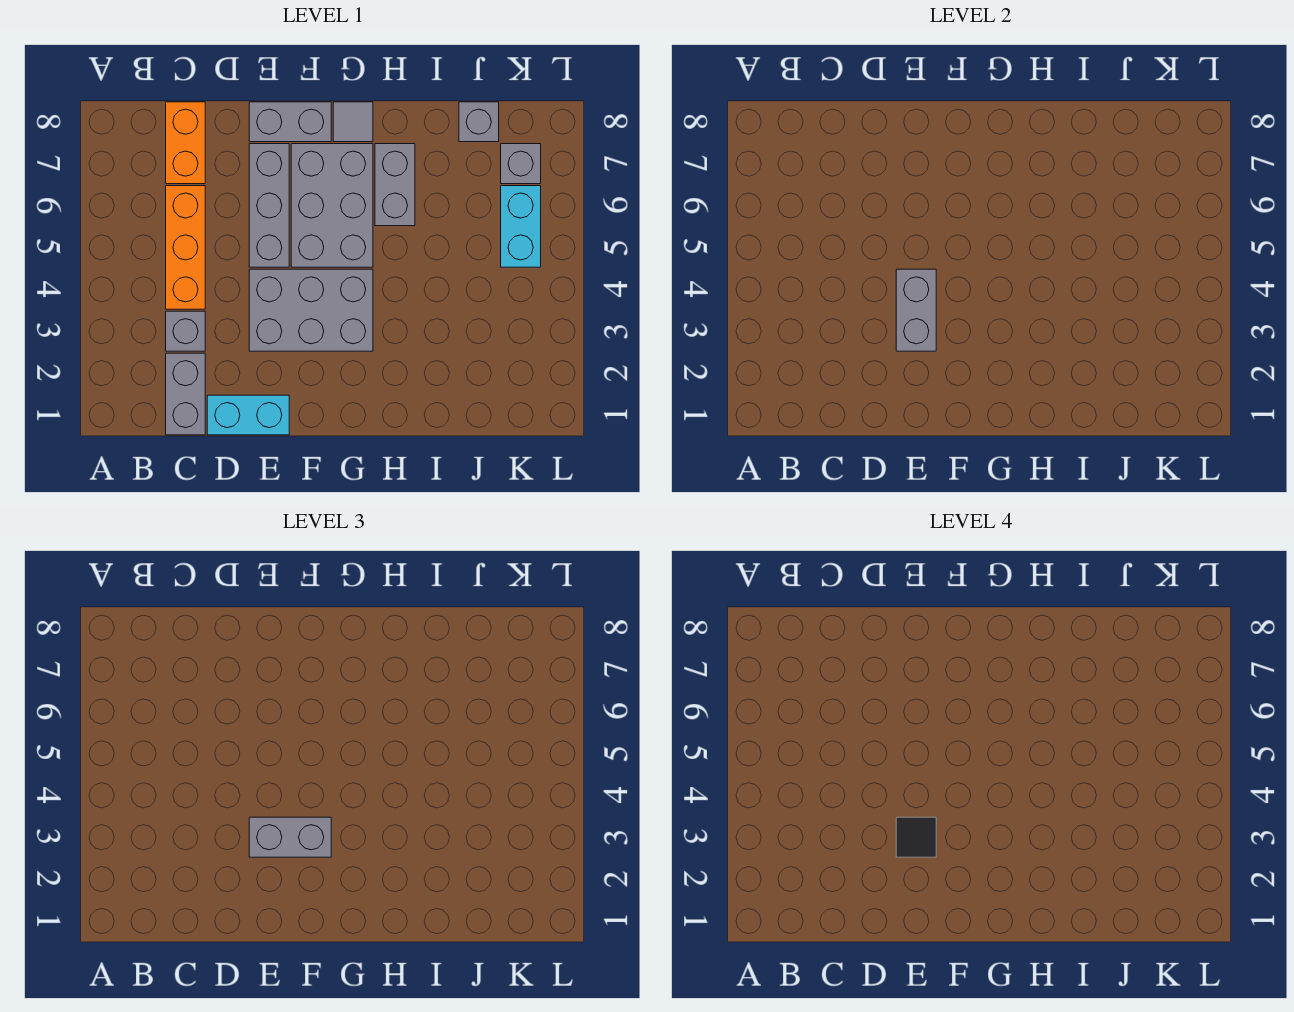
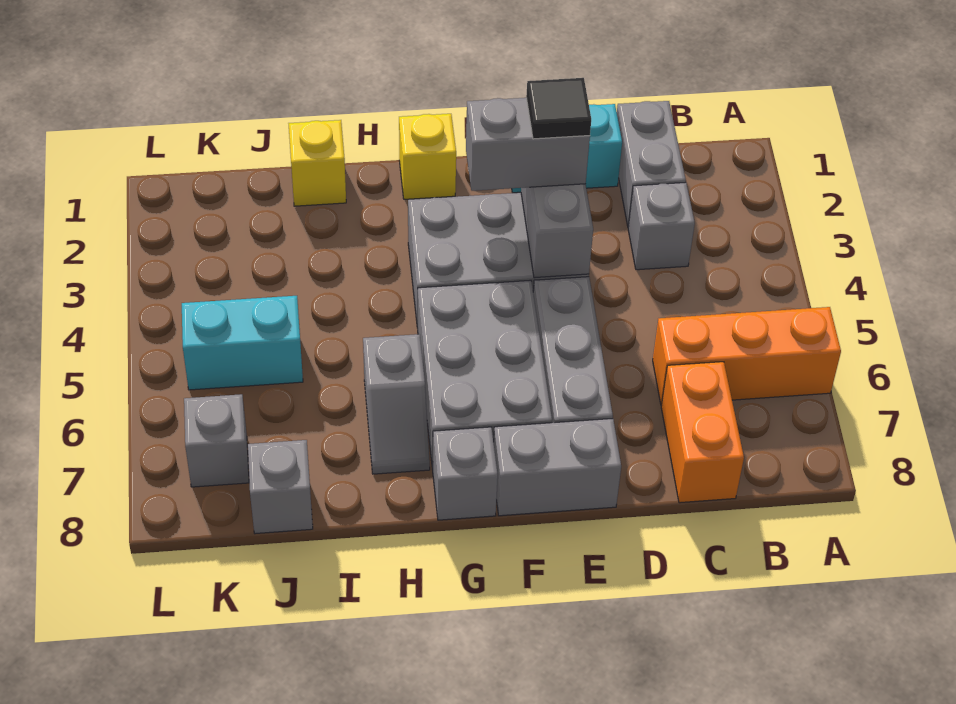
orange 1x3 brick [166,186,205,309] -> orange 1x3 brick turned to [653,307,841,405]
none -> yellow 1x1 brick [399,114,456,199]
grey 1x1 tile [333,102,373,142] -> grey 1x1 brick [433,427,498,520]
grey 1x2 brick [375,144,415,226] -> grey 1x2 slope [363,334,430,474]
none -> yellow 1x1 brick [288,120,346,206]
cyan 1x2 brick [501,186,541,267] -> cyan 1x2 brick turned to [182,296,303,390]

